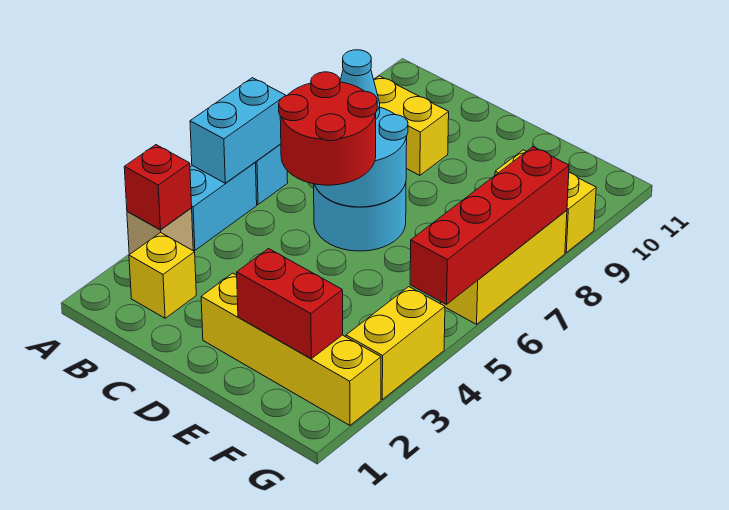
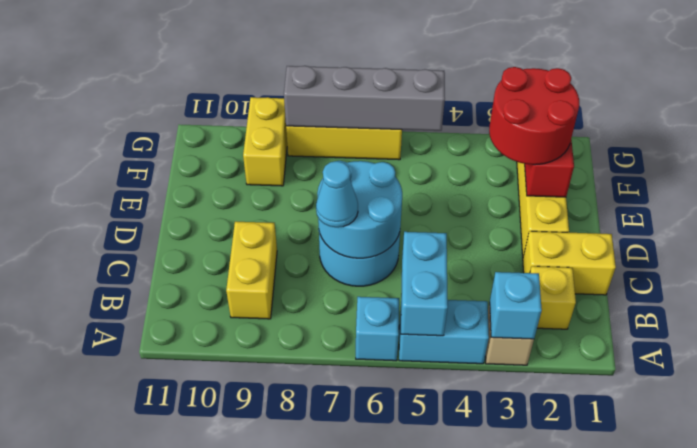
red 1x1 brick [124,145,192,230] -> cyan 1x1 brick [490,272,542,339]
cyan 1x2 brick [190,78,286,183] -> cyan 1x2 brick turned to [401,232,448,336]
red 2x2 round brick [279,72,377,185] -> red 2x2 round brick moved to [489,67,579,165]
yellow 1x2 brick [346,287,445,399] -> yellow 1x2 brick moved to [523,231,616,295]
red 1x4 brick [410,147,569,305] -> grey 1x4 brick [284,66,445,131]

